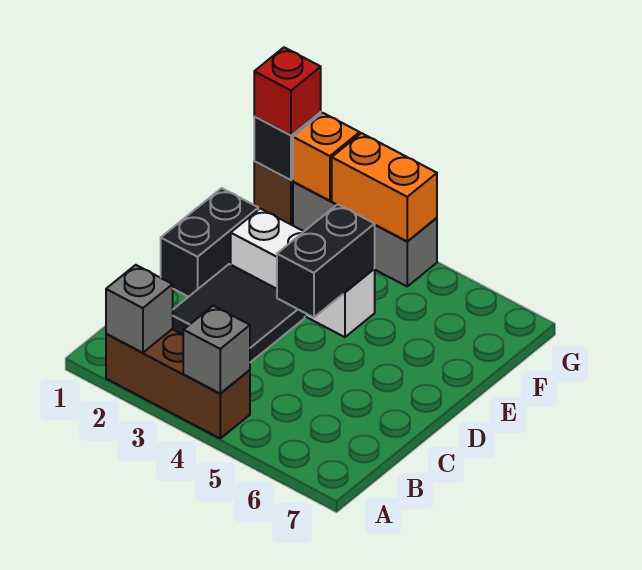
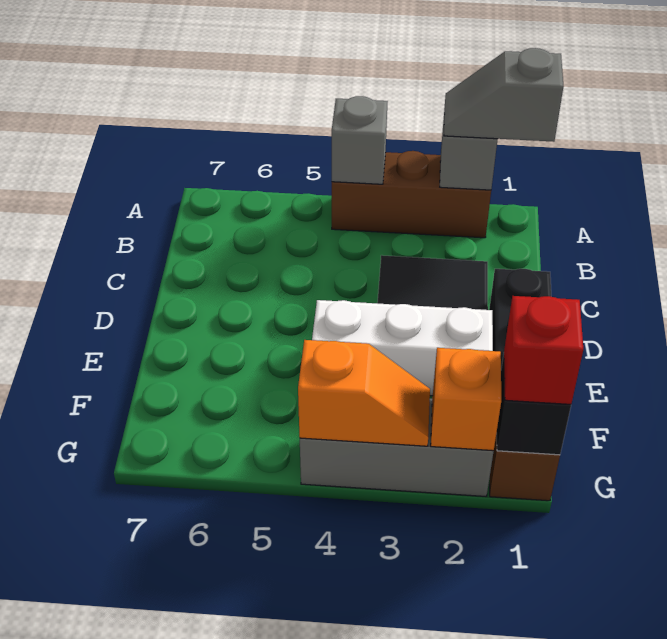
none -> grey 1x2 slope [444,48,563,142]
black 1x2 brick [277,204,375,318] -> none
orange 1x2 brick [332,133,437,242] -> orange 1x2 slope [298,340,430,446]

